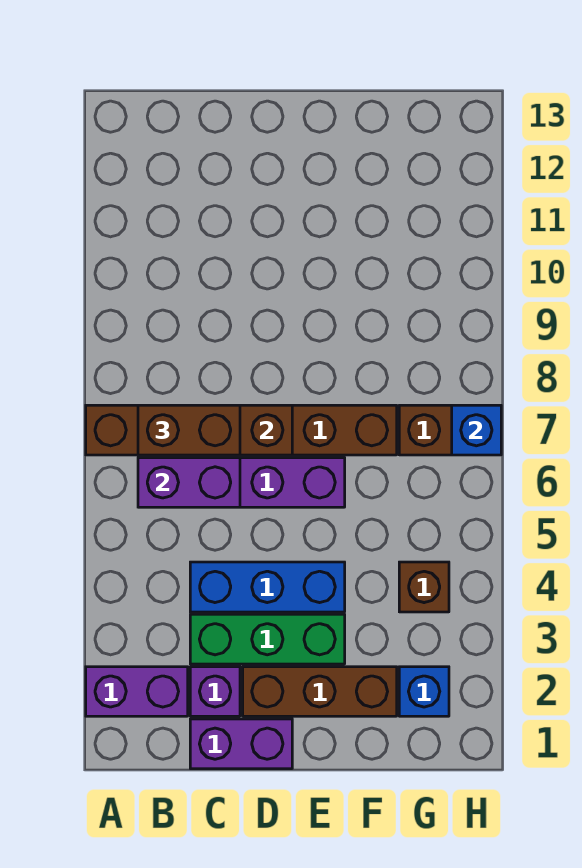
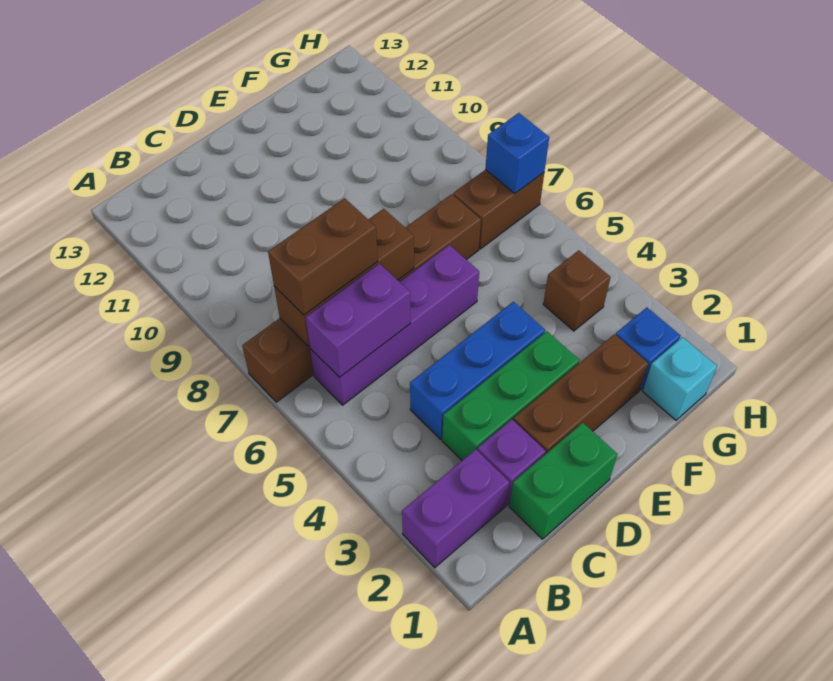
purple 1x2 brick [190,719,292,769] -> green 1x2 brick [509,423,617,539]
none -> cyan 1x1 brick [643,337,717,420]

